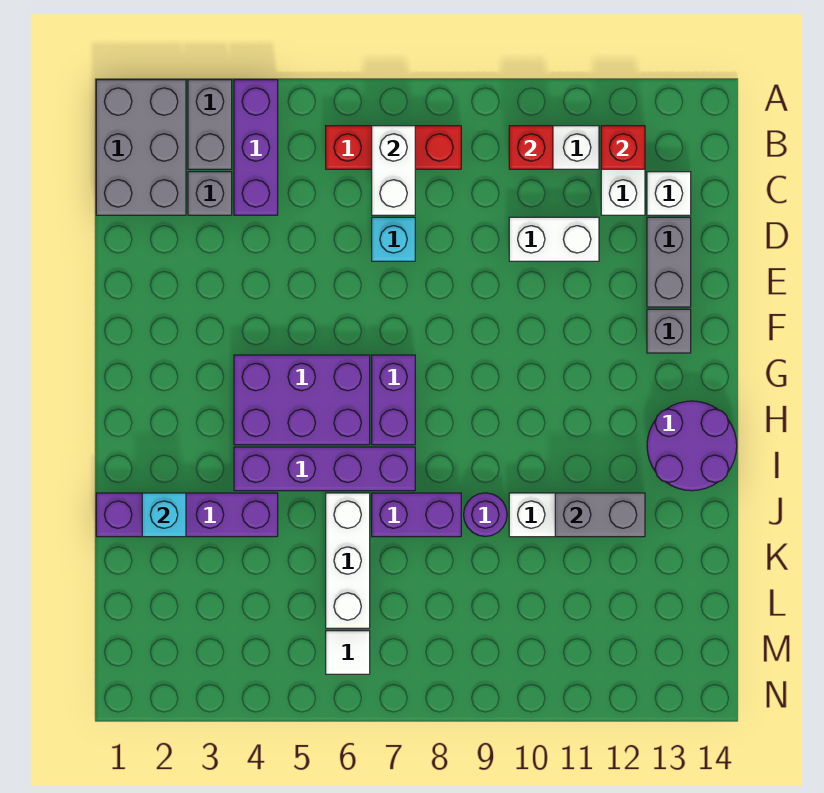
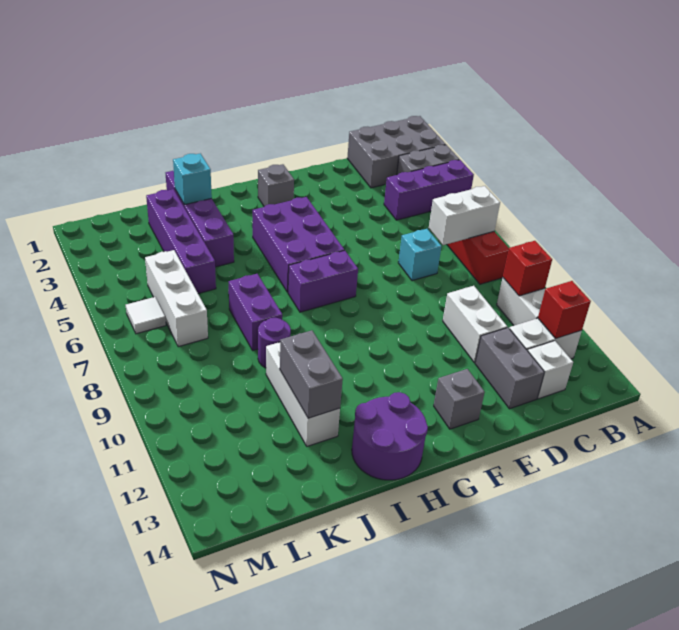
grey 1x1 brick [188,172,232,215] -> grey 1x1 brick moved to [258,164,294,206]
grey 1x2 brick [647,217,691,307] -> grey 1x2 brick turned to [475,328,544,409]
purple 1x4 brick [234,447,415,491] -> purple 1x4 brick moved to [146,189,216,294]
white 1x3 brick [326,493,370,628] -> white 1x3 brick turned to [145,250,208,347]

